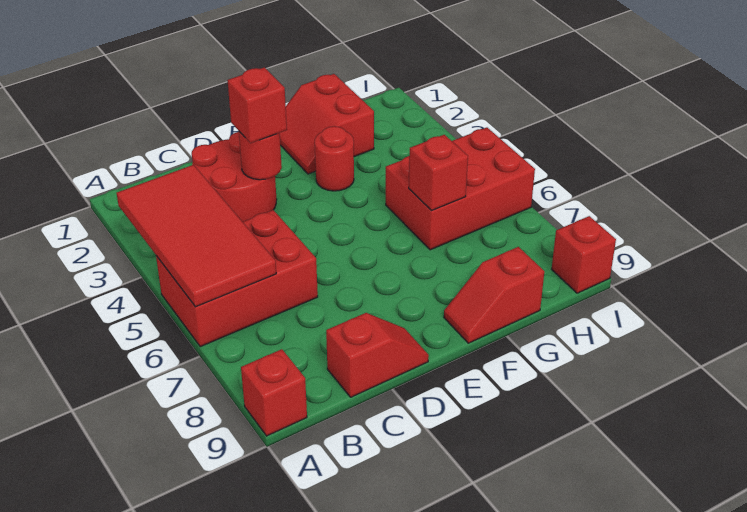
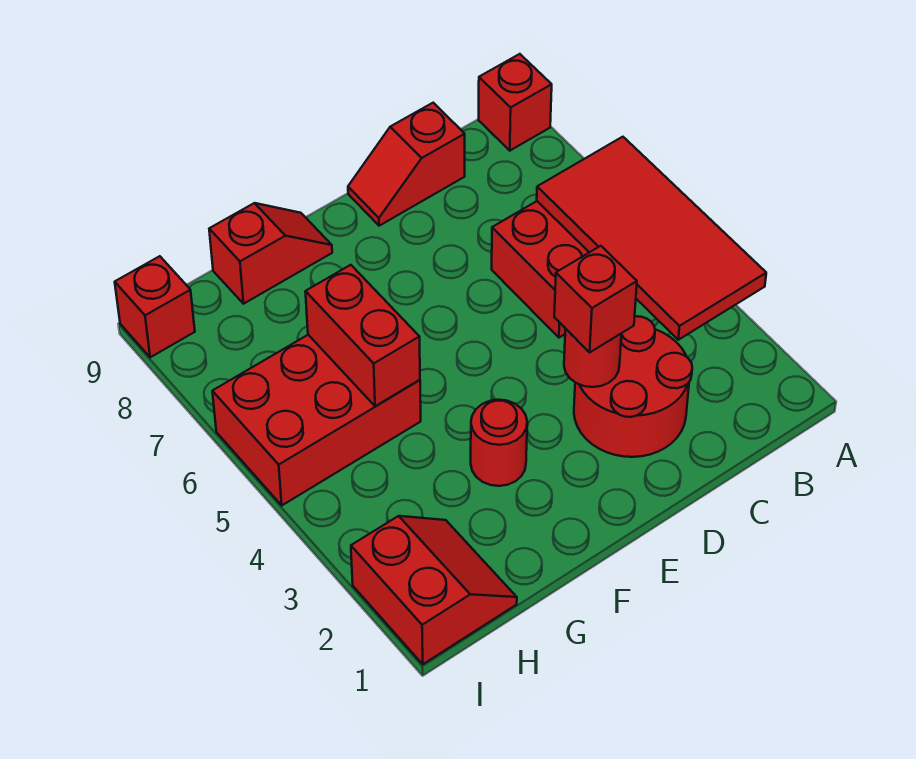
red 2x2 slope [280,74,374,174] -> red 2x2 slope moved to [351,516,517,664]
red 1x1 brick [409,135,468,211] -> red 1x2 brick [305,265,420,406]

